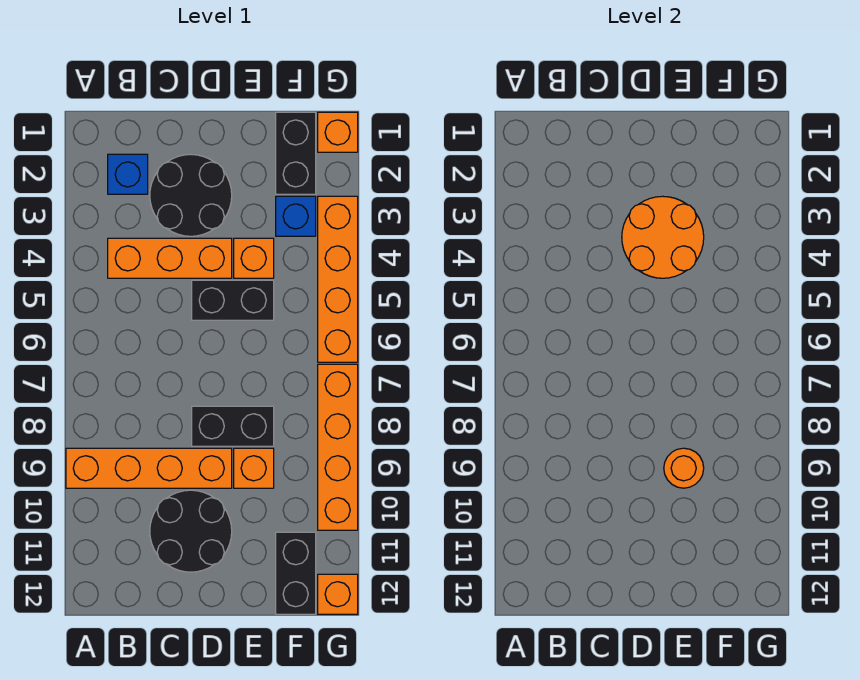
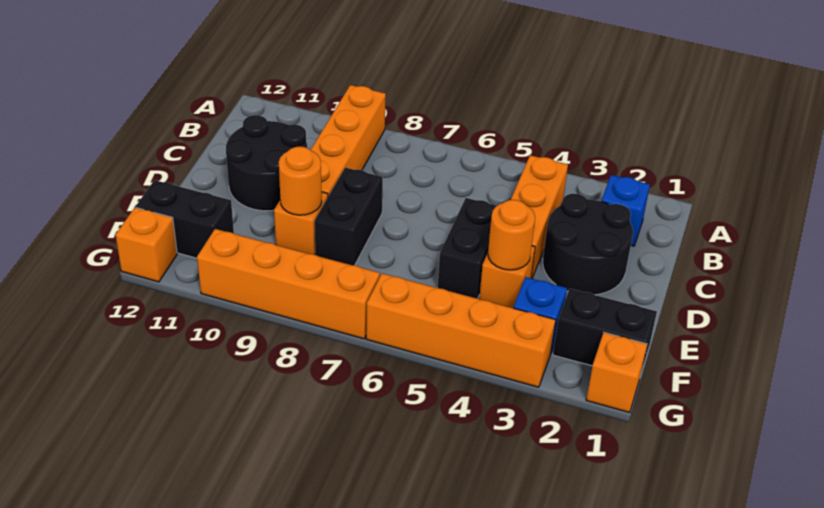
orange 2x2 round brick [622,196,704,278] -> orange 1x1 round brick [488,200,535,270]

